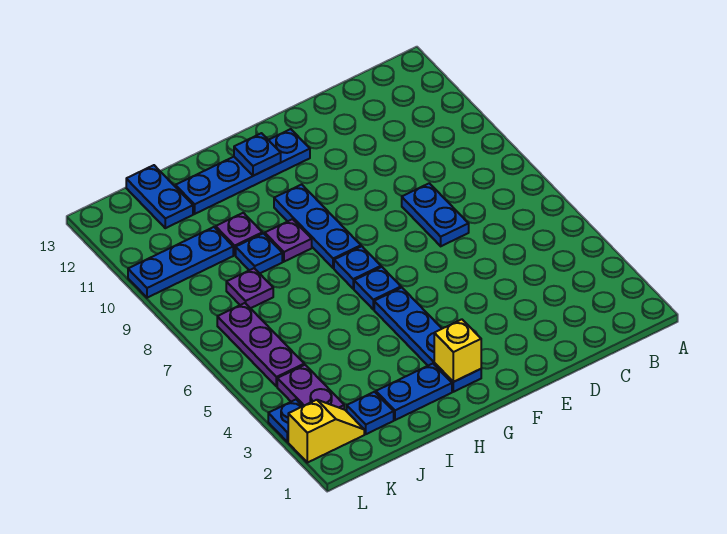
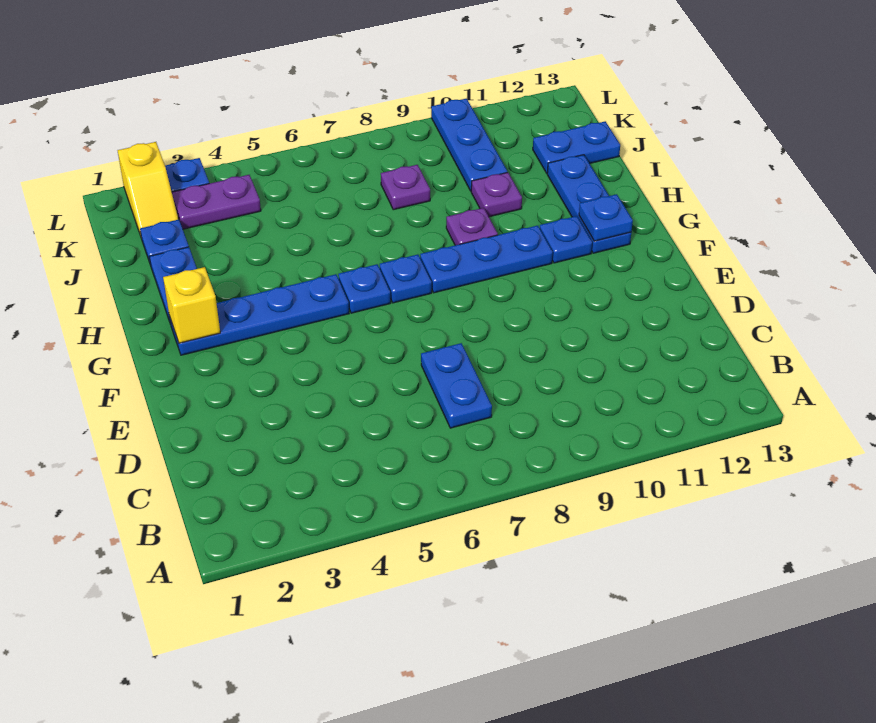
blue 1x2 plate [402,183,469,246] -> blue 1x2 plate turned to [421,343,492,428]
blue 1x4 plate [175,129,310,214] -> blue 1x3 plate [547,155,631,253]
blue 1x1 plate [236,233,282,273] -> blue 1x1 plate moved to [540,216,592,263]
purple 1x3 plate [217,303,304,387] -> none

